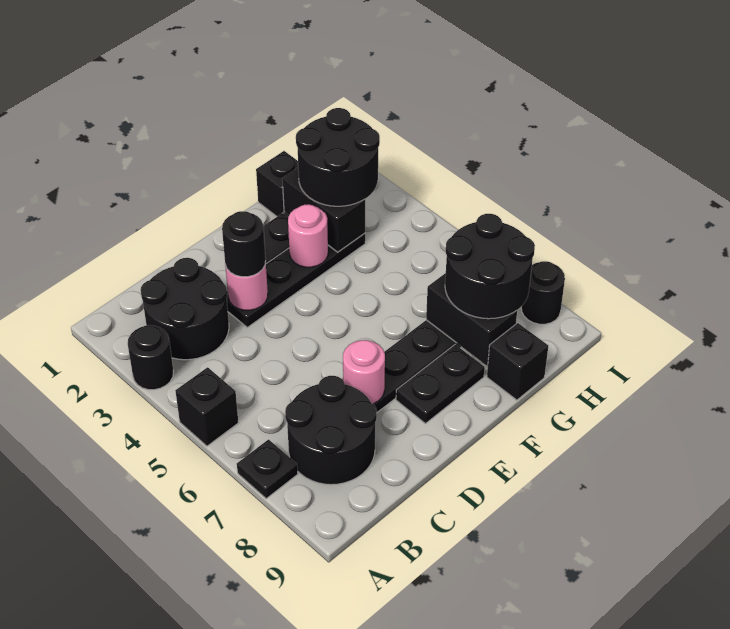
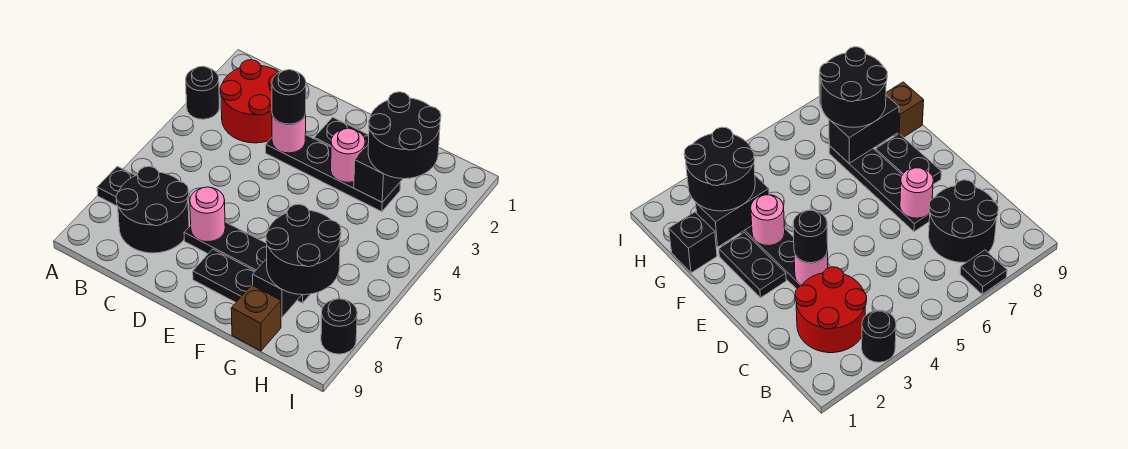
black 1x1 brick [175,367,238,446] -> none
black 2x2 round brick [141,258,229,360] -> red 2x2 round brick [220,60,279,143]
black 1x1 brick [487,323,548,400] -> brown 1x1 brick [231,285,281,351]

